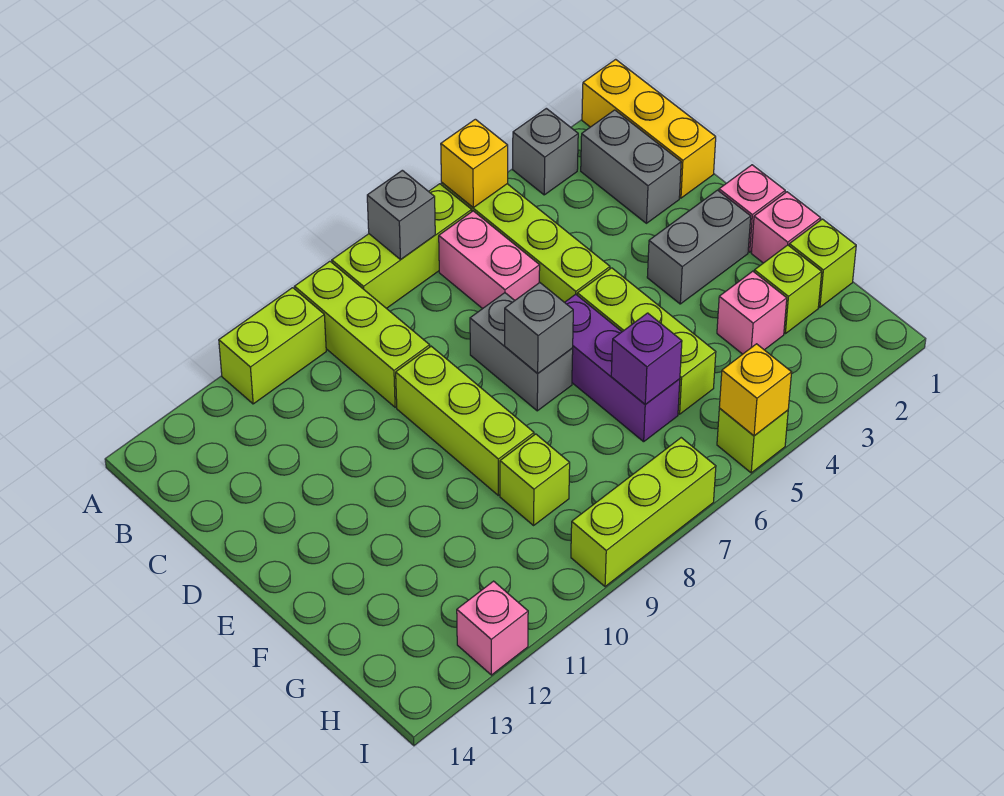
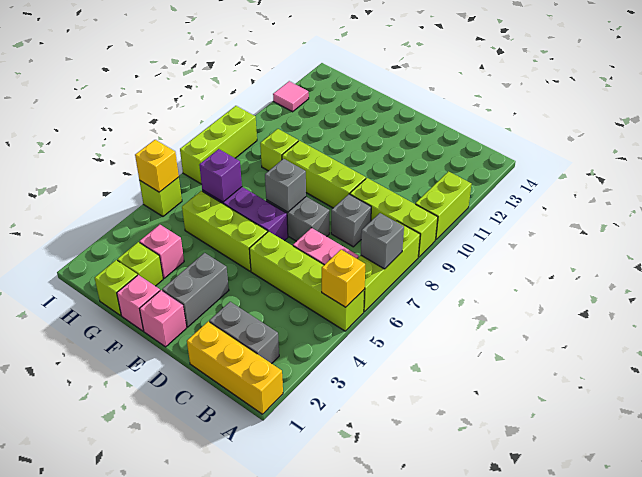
grey 1x1 brick [513,108,578,195] -> grey 1x1 brick moved to [331,194,371,247]
pink 1x1 brick [457,581,528,675] -> pink 1x1 tile [273,81,309,112]

